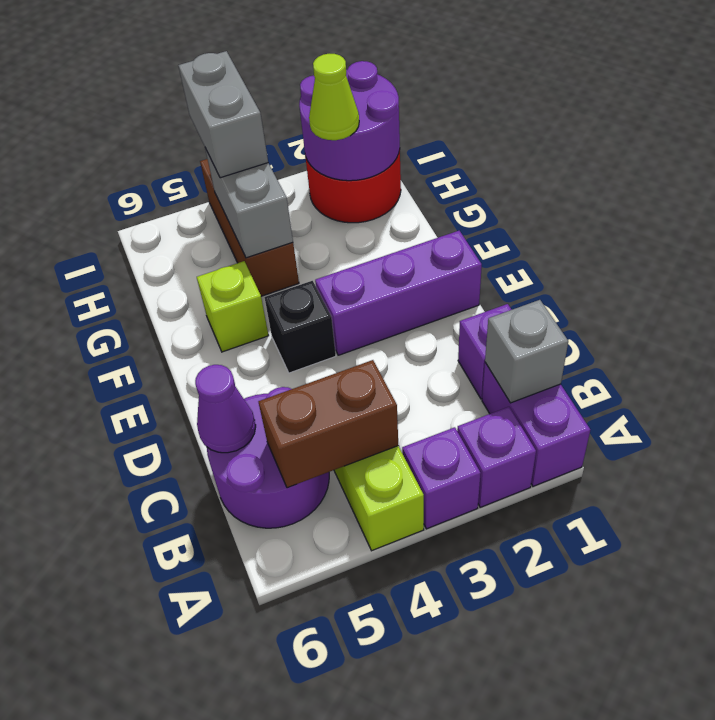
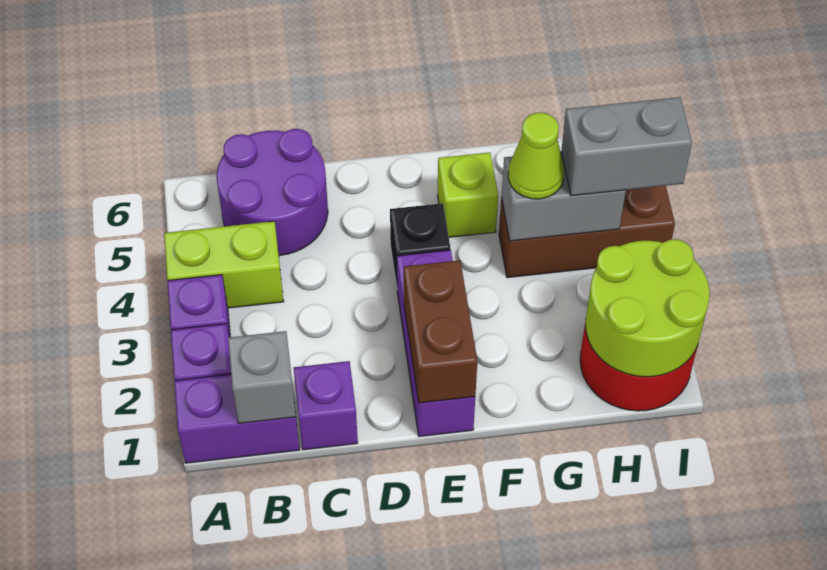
brown 1x2 brick [258,360,398,488] -> brown 1x2 brick moved to [404,260,477,403]
purple 1x1 cone [195,365,256,453] -> none
purple 2x2 round brick [299,61,400,181] -> lime 2x2 round brick [585,239,709,377]
lime 1x1 cone [309,54,359,140] -> lime 1x1 cone moved to [508,113,564,199]

